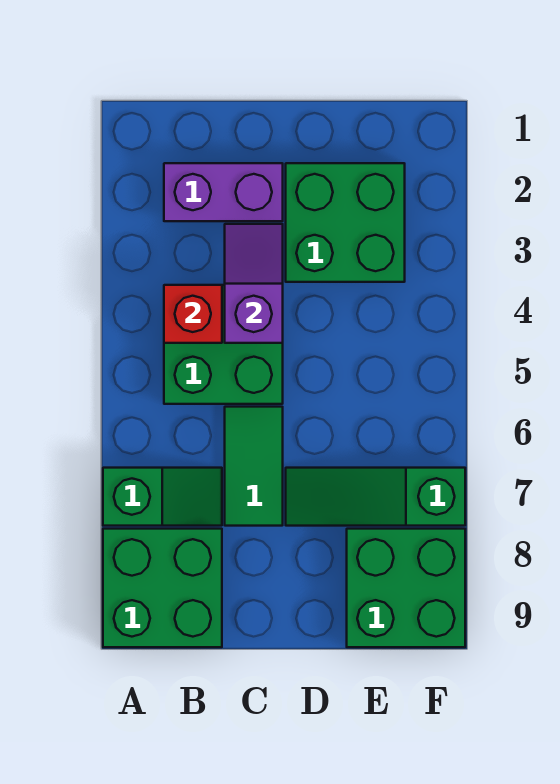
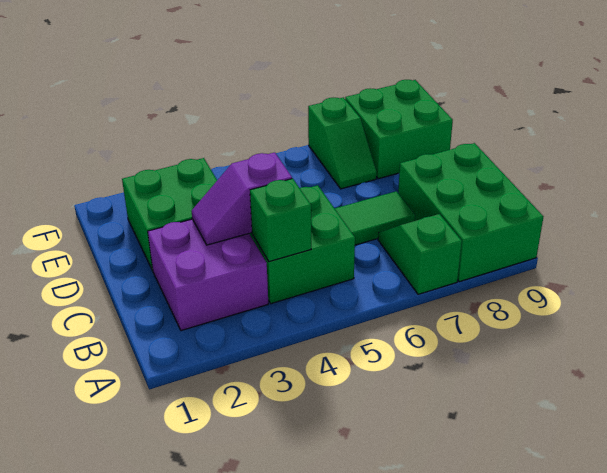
green 2x2 brick [103,529,222,647] -> green 2x3 brick [398,143,543,282]
purple 1x2 brick [164,163,283,221] -> purple 2x2 brick [148,219,268,331]
red 1x1 brick [164,285,222,343] -> green 1x1 brick [250,179,311,262]
green 1x3 slope [286,468,465,526] -> green 1x2 slope [308,97,377,189]

